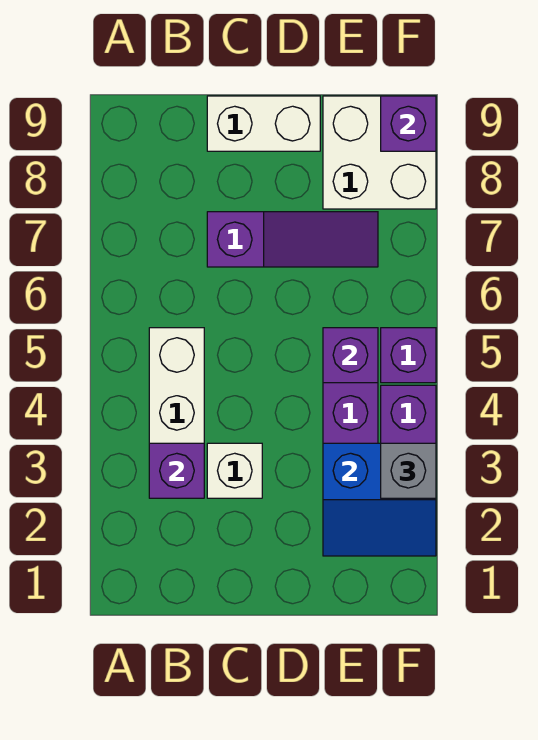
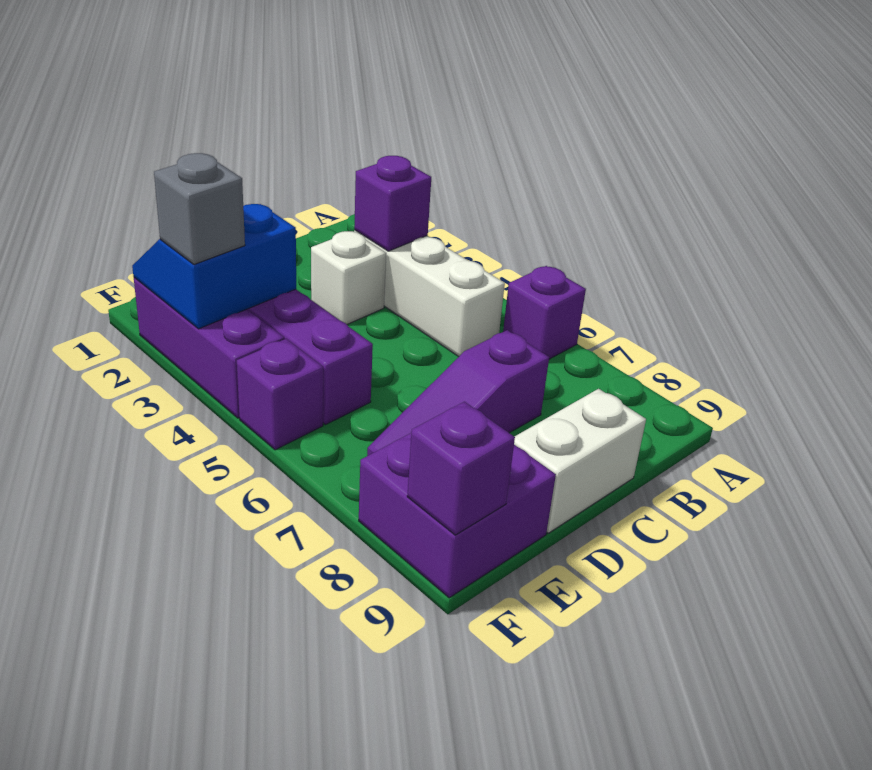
purple 1x1 brick [323,328,378,383] -> purple 1x1 brick moved to [503,266,586,359]
white 2x2 brick [323,96,436,209] -> purple 2x2 brick [359,433,556,598]

